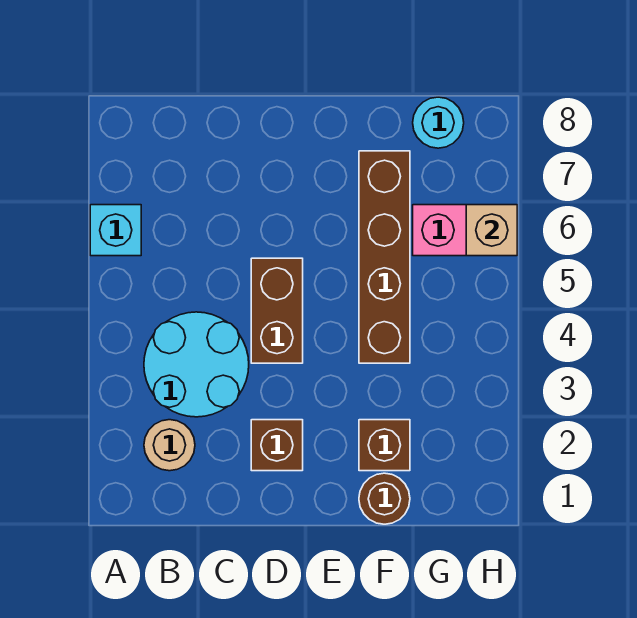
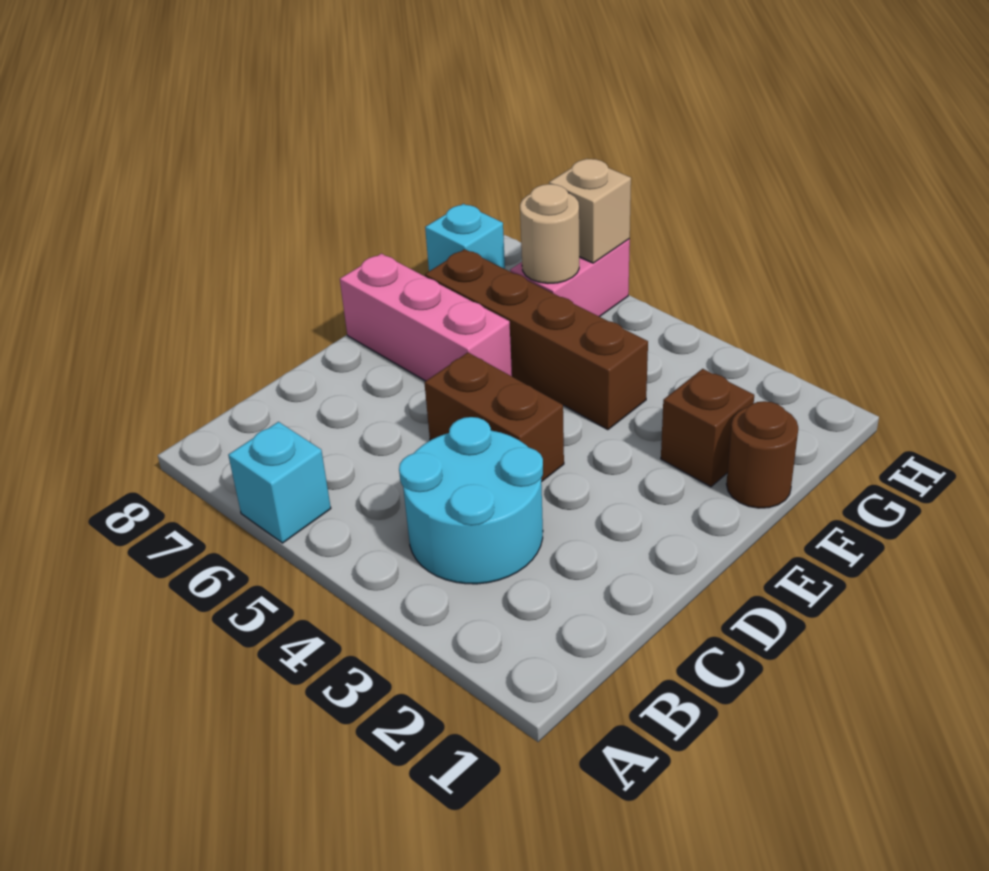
tan 1x1 round brick [144,420,195,471] -> tan 1x1 round brick moved to [520,184,579,283]
brown 1x1 brick [251,420,303,471] -> none
none -> pink 1x3 brick [340,254,512,381]
cyan 1x1 round brick [413,97,464,148] -> cyan 1x1 brick [425,204,505,271]

